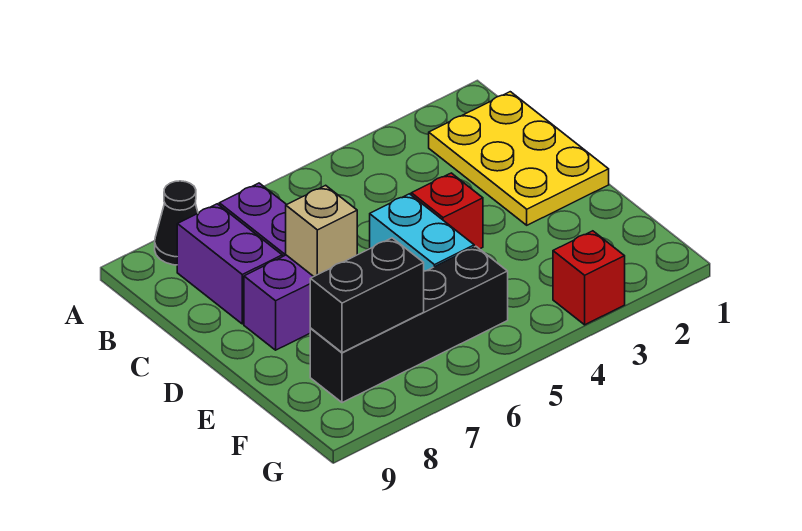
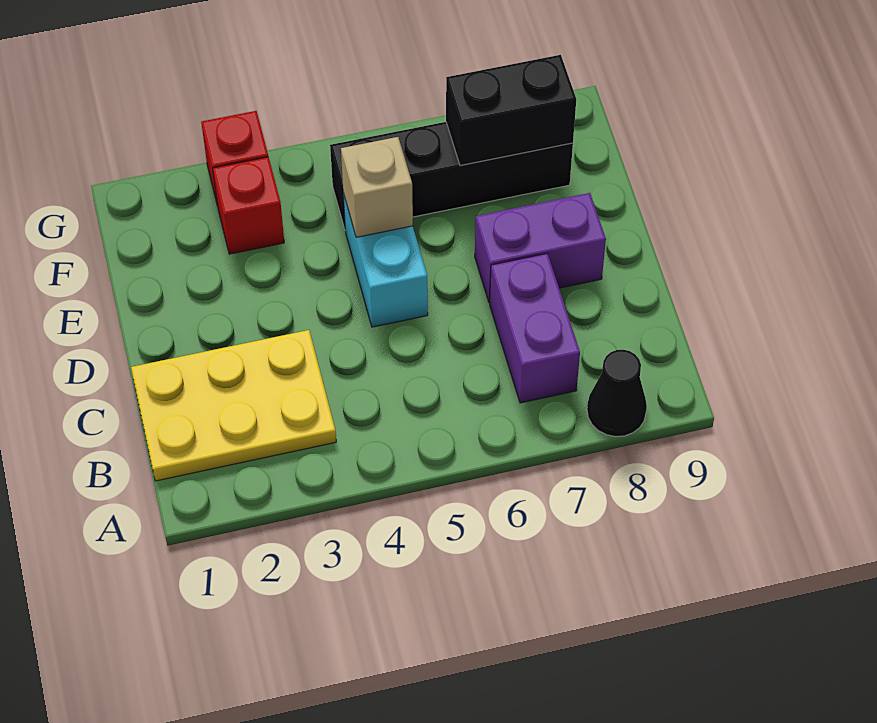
yellow 2x3 plate [429,92,609,225] -> yellow 2x3 plate turned to [131,330,336,481]
purple 1x2 brick [177,204,282,324] -> none
red 1x1 brick [411,173,483,249] -> red 1x1 brick moved to [213,157,284,254]
tan 1x1 brick [286,185,357,277] -> tan 1x1 brick moved to [341,137,413,237]

